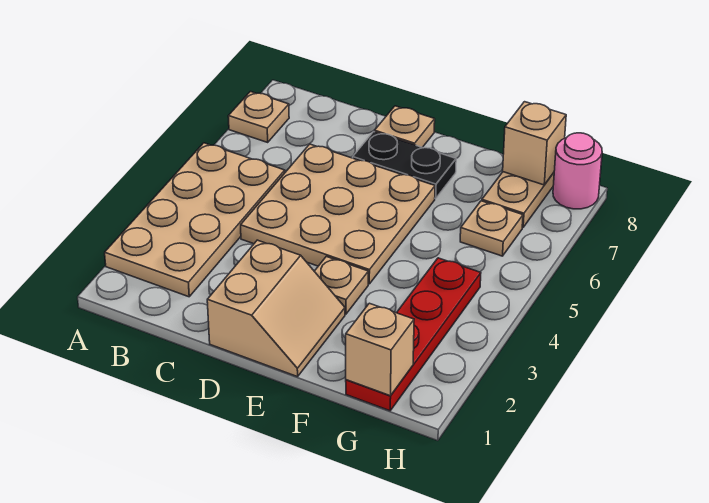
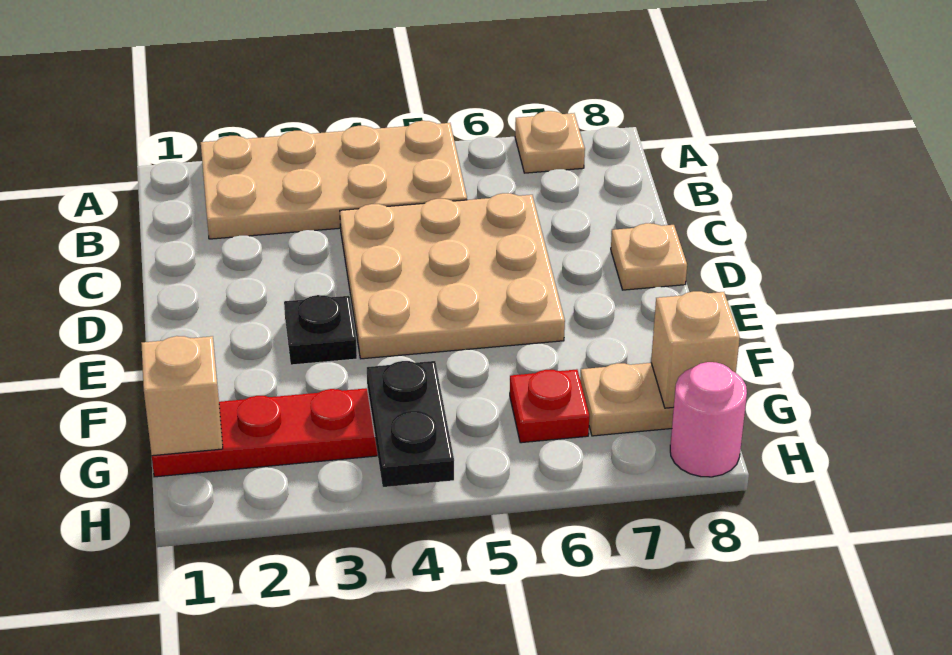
tan 2x2 slope [207,240,345,377] -> none
black 1x2 plate [353,132,456,198] -> black 1x2 plate moved to [367,361,454,487]
tan 1x1 plate [314,257,368,314] -> black 1x1 plate [284,295,357,365]
tan 1x1 plate [460,201,523,256] -> red 1x1 plate [510,369,589,443]

